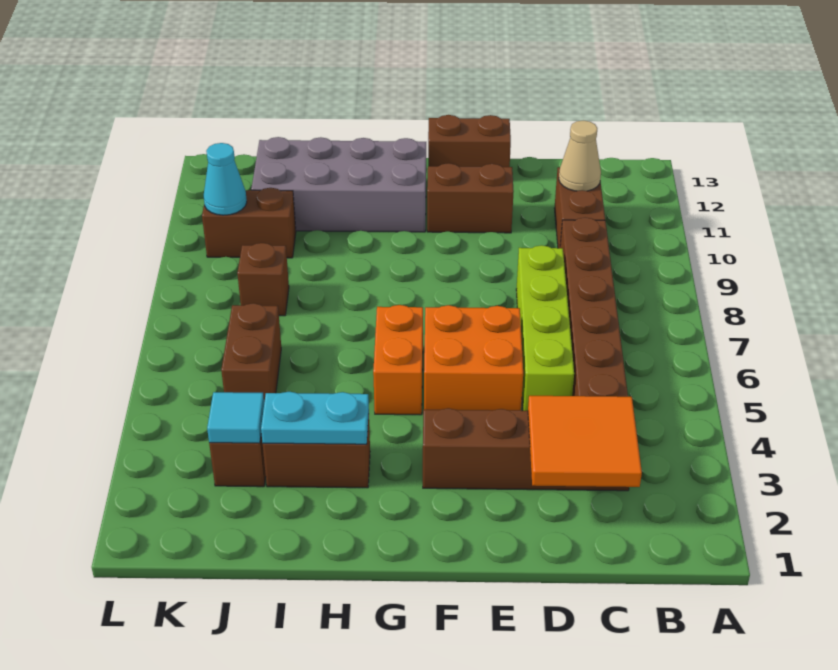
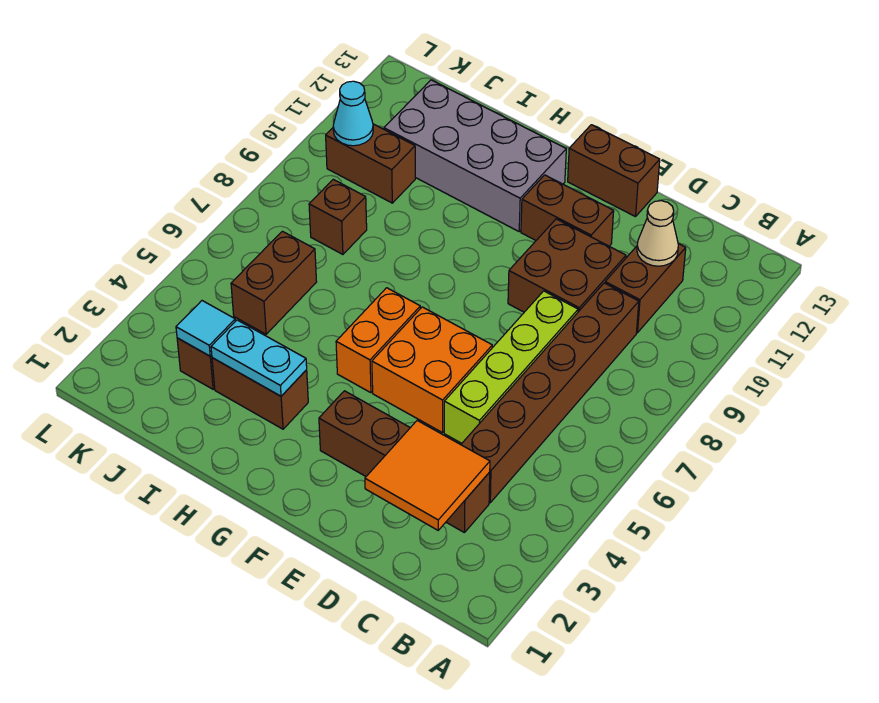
none -> brown 2x2 brick [508,219,626,312]

